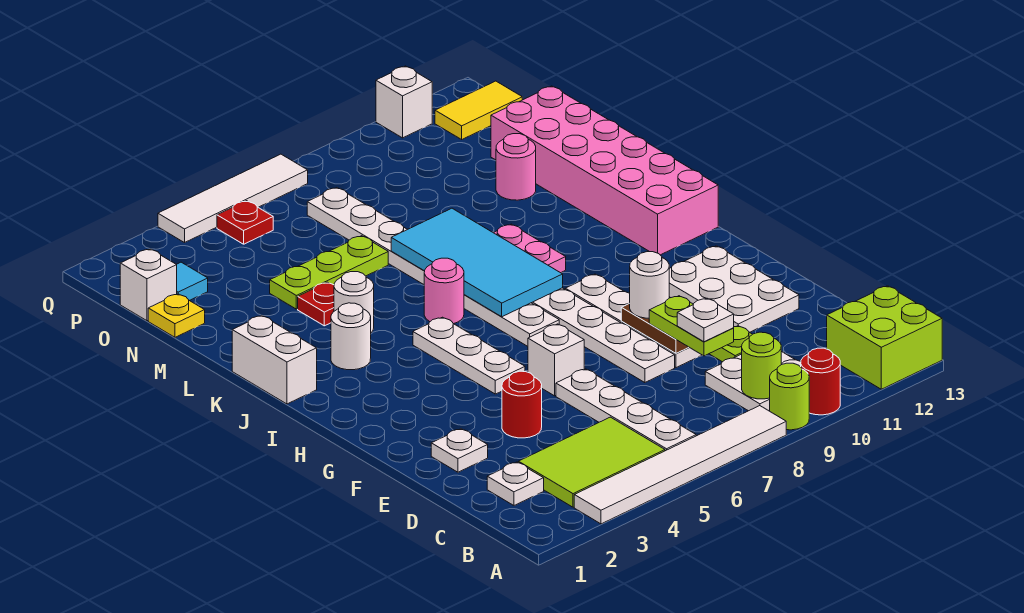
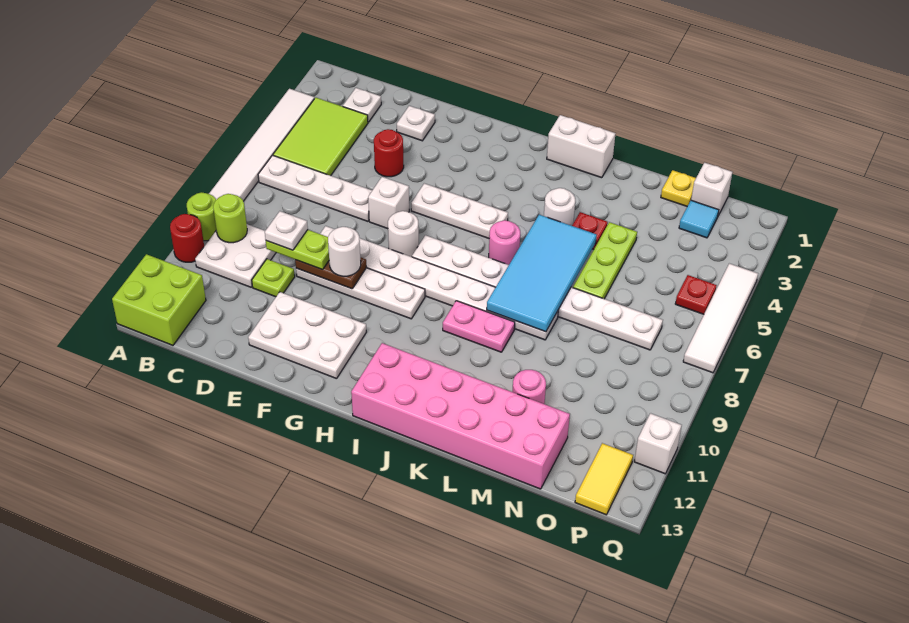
cyan 2x4 tile [391,208,563,317] -> cyan 2x4 tile turned to [487,215,597,332]
white 1x1 round brick [331,303,371,370] -> white 1x1 round brick moved to [388,211,419,257]

